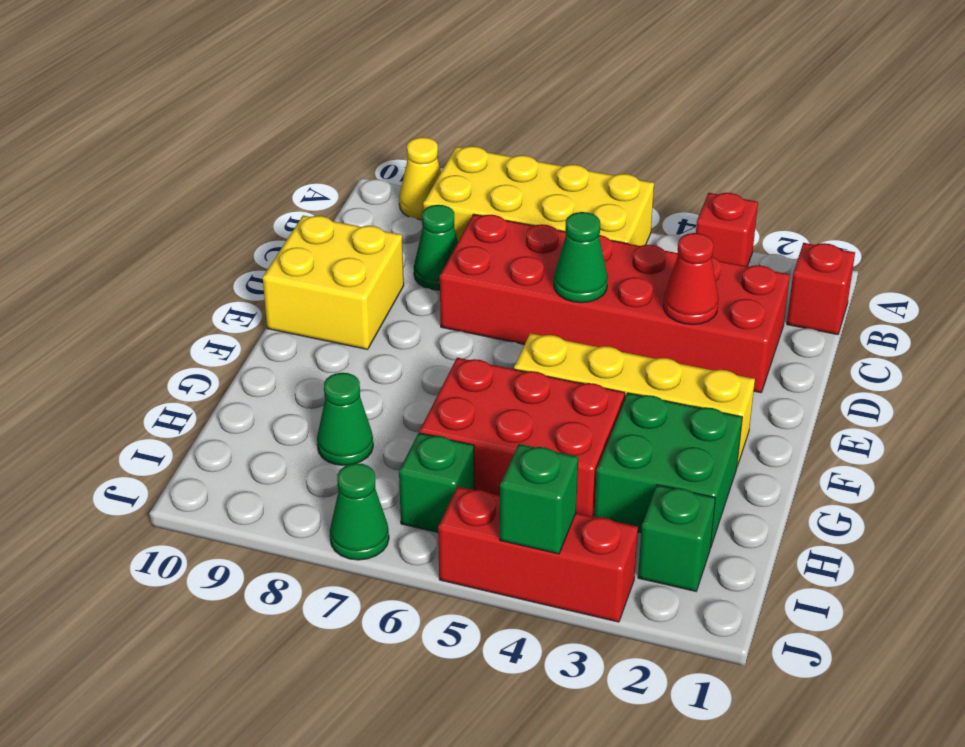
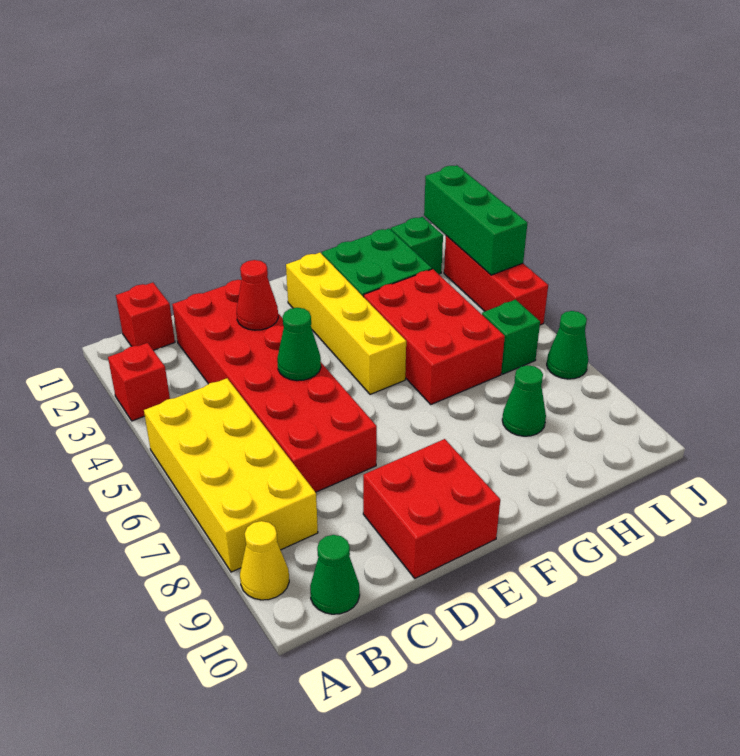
green 1x1 cone [414,205,458,290] -> green 1x1 cone moved to [310,535,360,614]
yellow 2x2 brick [263,216,404,349] -> red 2x2 brick [363,439,500,578]
green 1x1 brick [500,444,578,554] -> green 1x3 brick [424,165,527,275]

